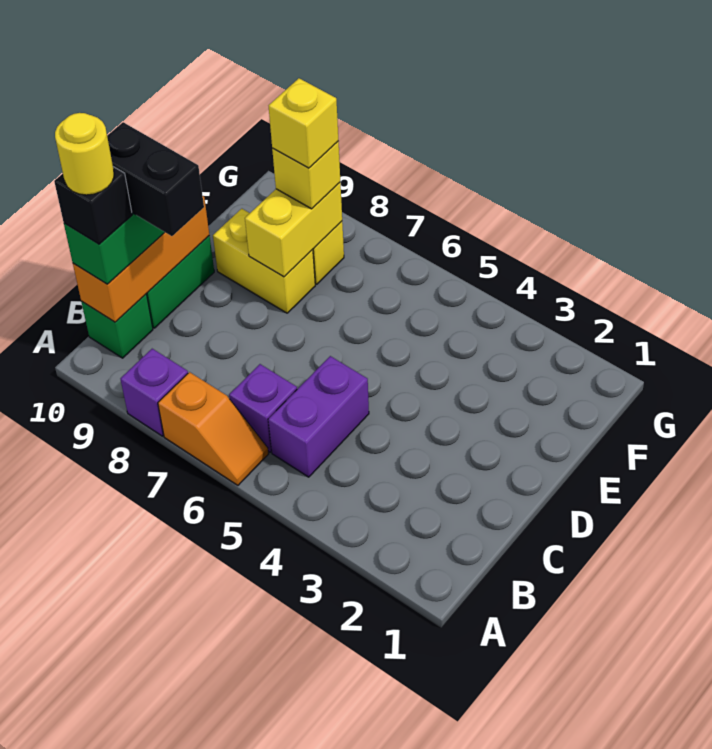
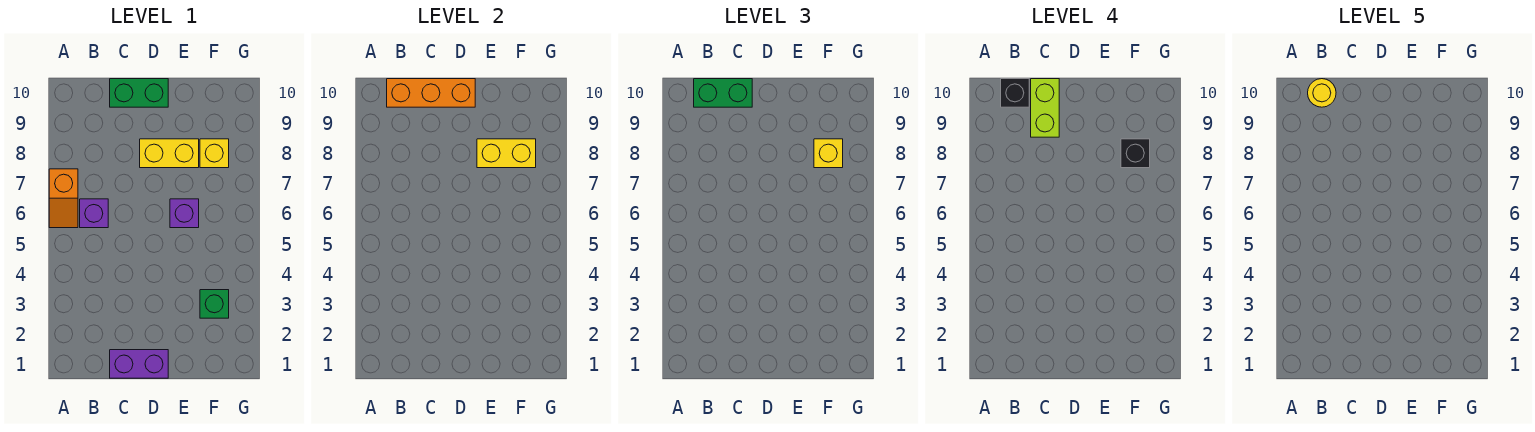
purple 1x1 brick [121,349,188,436] -> purple 1x1 brick moved to [170,199,199,228]
purple 1x2 brick [268,356,369,477] -> purple 1x2 brick moved to [110,350,168,378]
green 1x1 brick [81,294,153,358] -> green 1x1 brick moved to [200,290,229,318]
black 1x2 brick [107,122,204,236] -> lime 1x2 brick [1031,79,1059,137]
yellow 1x2 brick [213,209,315,313] -> yellow 1x2 brick turned to [140,139,199,168]
yellow 1x1 brick [269,78,338,168] -> black 1x1 brick [1121,139,1150,168]

